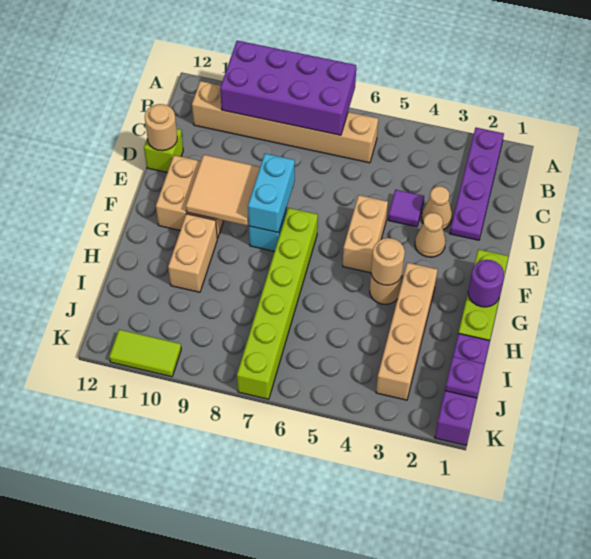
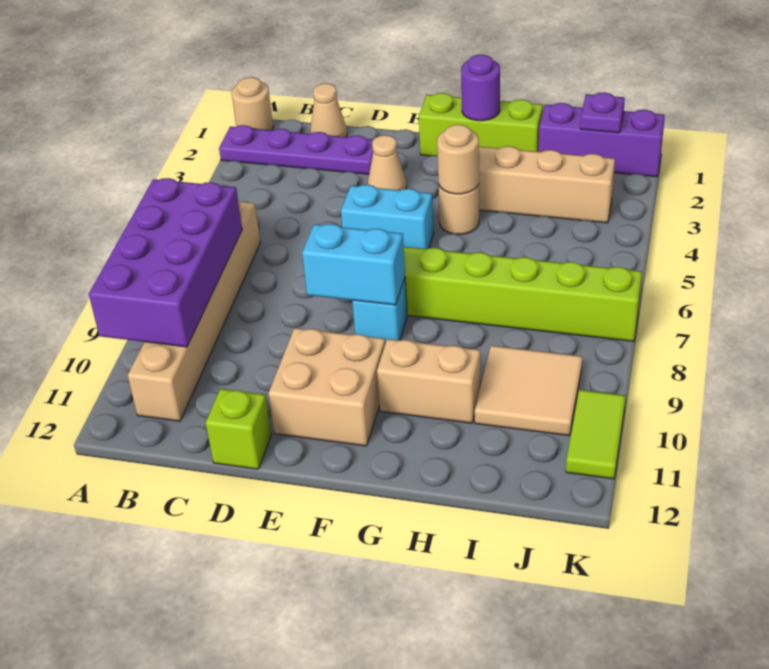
tan 1x1 cone [422,186,452,230] -> tan 1x1 cone moved to [310,83,347,137]
purple 1x1 tile [388,190,424,227] -> none
tan 1x1 round brick [145,104,177,151] -> tan 1x1 round brick moved to [232,77,273,130]
tan 1x2 brick [343,195,388,273] -> cyan 1x2 brick [341,185,434,249]
tan 2x2 tile [186,155,260,226] -> tan 2x2 tile moved to [475,346,582,436]

